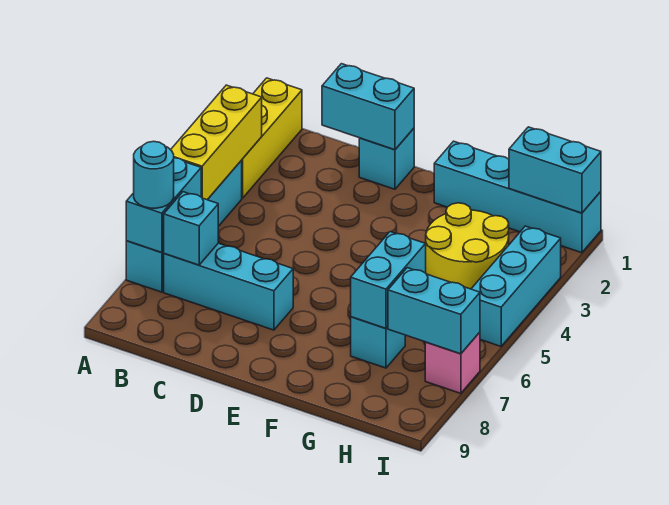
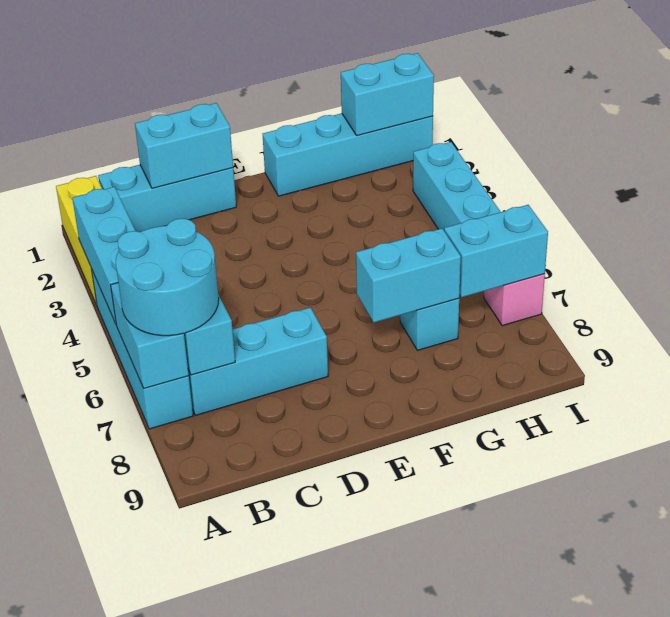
yellow 1x3 brick [171,85,262,200] -> cyan 1x3 brick [72,187,135,324]
cyan 1x1 round brick [134,141,174,208] -> cyan 2x2 round brick [116,219,219,336]
cyan 1x1 brick [359,128,414,189] -> cyan 1x3 brick [98,165,236,232]
yellow 2x2 round brick [426,203,509,289] -> none
cyan 1x2 brick [351,232,426,328] -> cyan 1x2 brick turned to [356,228,461,322]

